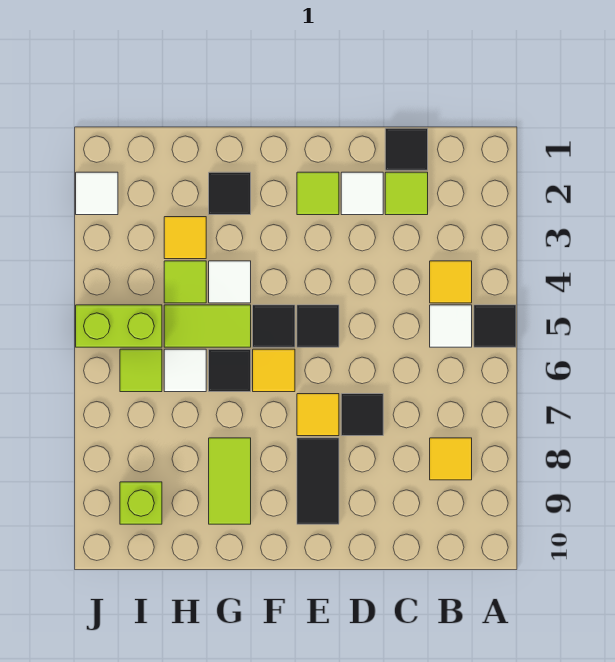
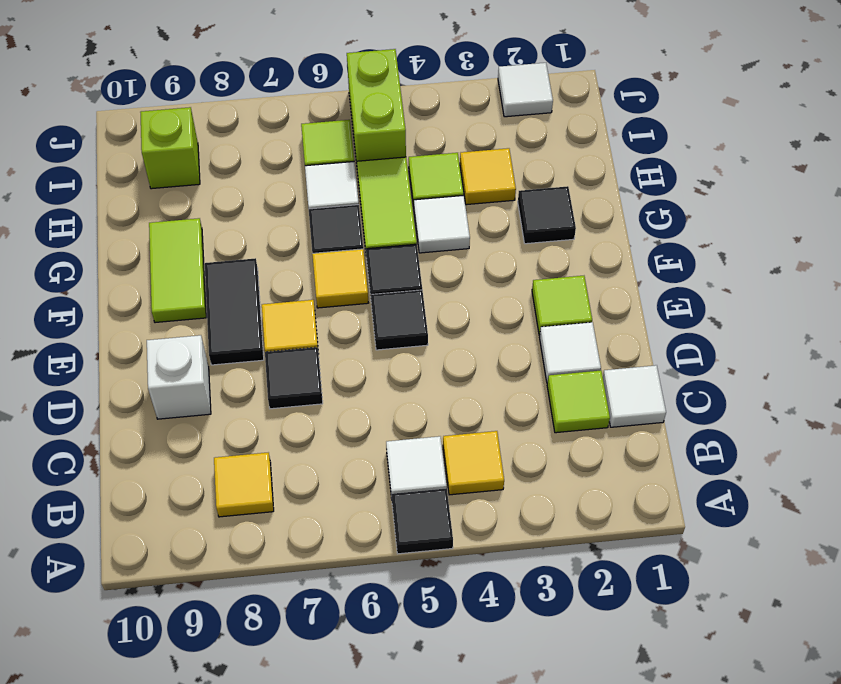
black 1x1 tile [385,128,428,170] -> white 1x1 tile [603,365,666,427]
none -> white 1x1 brick [147,335,211,419]
black 1x2 tile [297,438,339,524] -> black 1x2 tile turned to [205,258,264,365]
lime 1x2 tile [209,438,251,524] -> lime 1x2 tile turned to [149,218,206,323]

